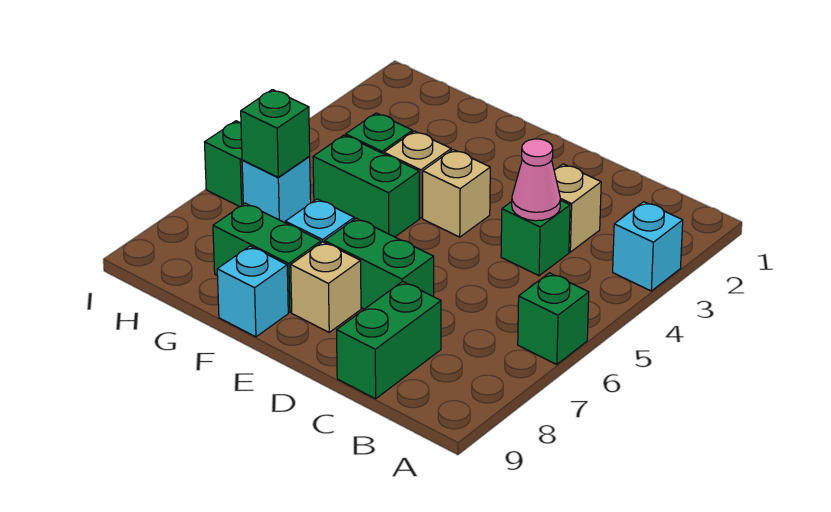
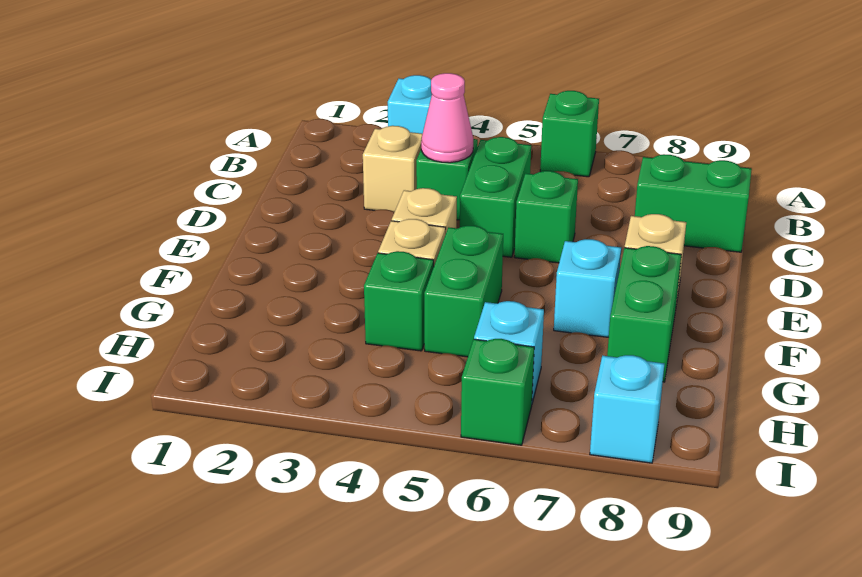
green 1x2 brick [325,218,434,309] -> green 1x2 brick moved to [460,137,531,257]
cyan 1x1 brick [217,246,288,337] -> cyan 1x1 brick moved to [590,355,664,463]
green 1x1 brick [241,90,310,177] -> green 1x1 brick moved to [514,171,578,263]

